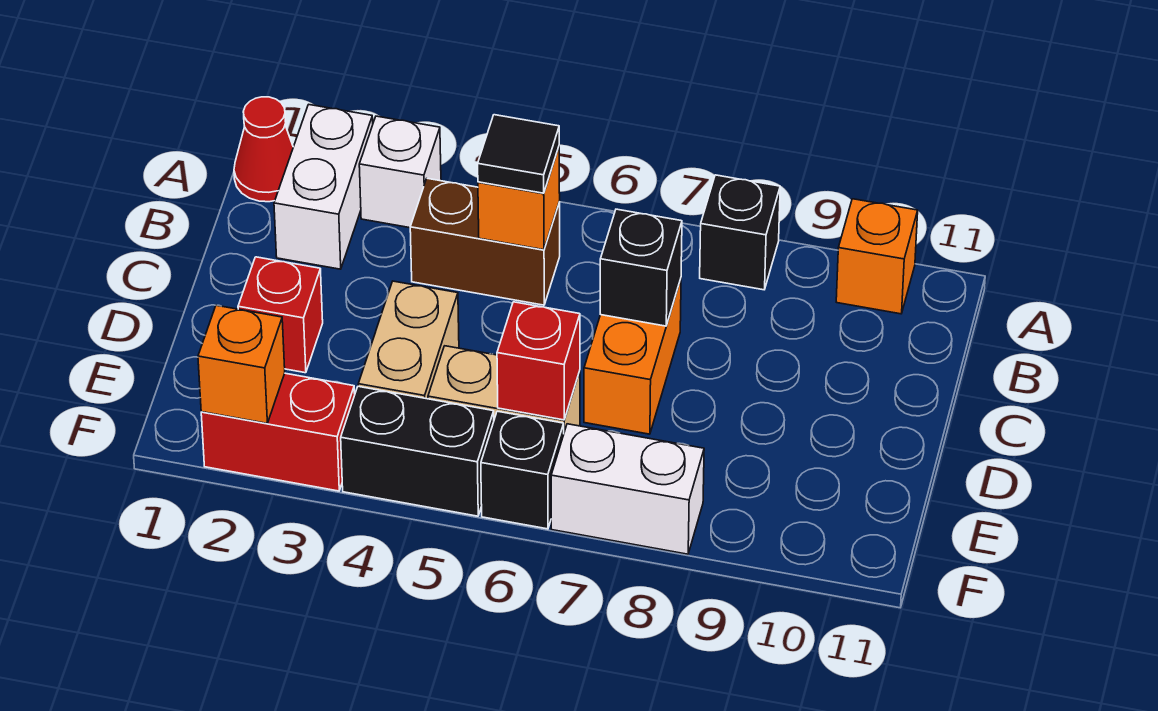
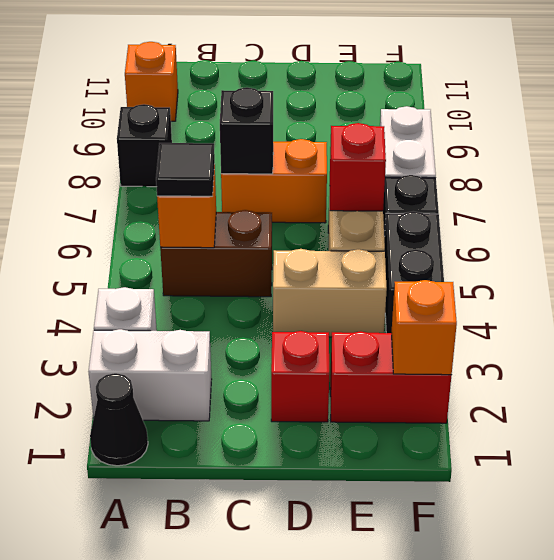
red 1x1 cone [234,97,293,202] -> black 1x1 cone [90,373,148,466]
brown 1x2 brick [410,178,560,305] -> brown 1x2 brick turned to [160,210,272,297]
red 1x2 brick [201,373,355,491] -> red 1x2 brick turned to [330,331,452,423]

